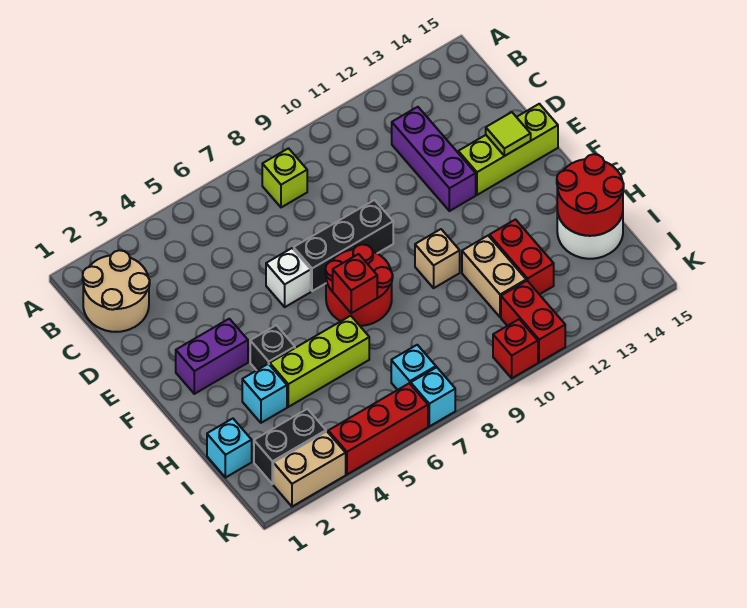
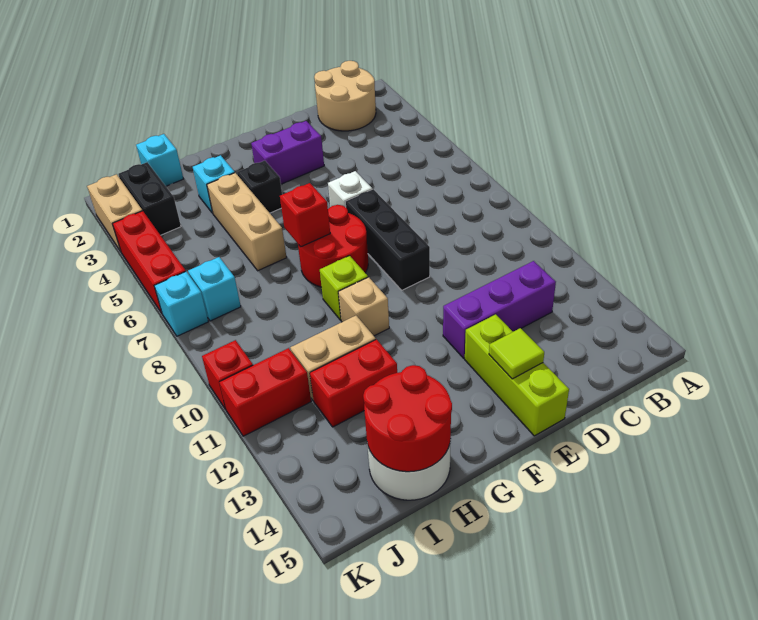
lime 1x1 brick [262,148,307,207] -> lime 1x1 brick moved to [320,256,368,320]
purple 1x2 brick [176,319,248,394] -> purple 1x2 brick turned to [251,121,324,184]
lime 1x3 brick [270,316,369,407] -> tan 1x3 brick [207,173,287,271]

